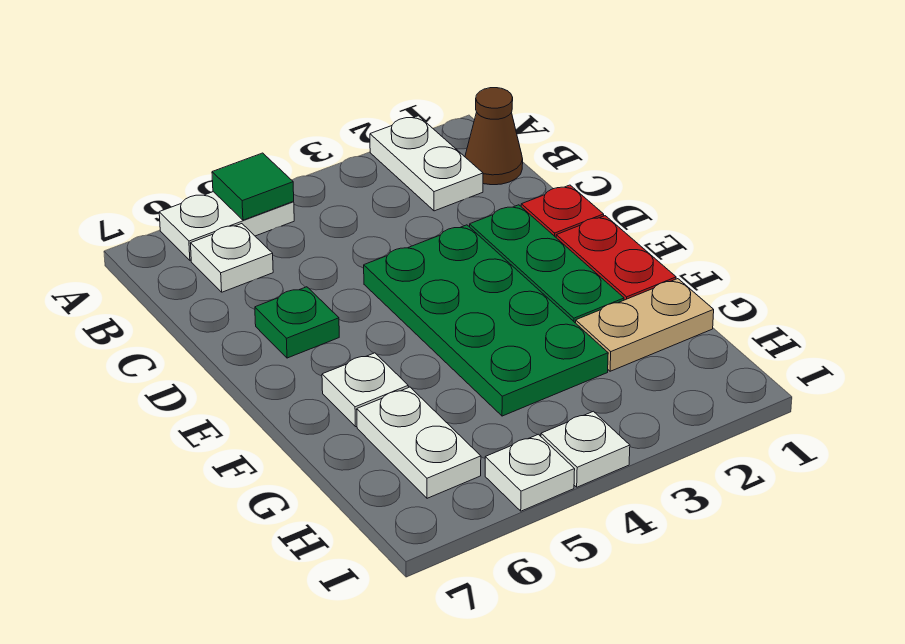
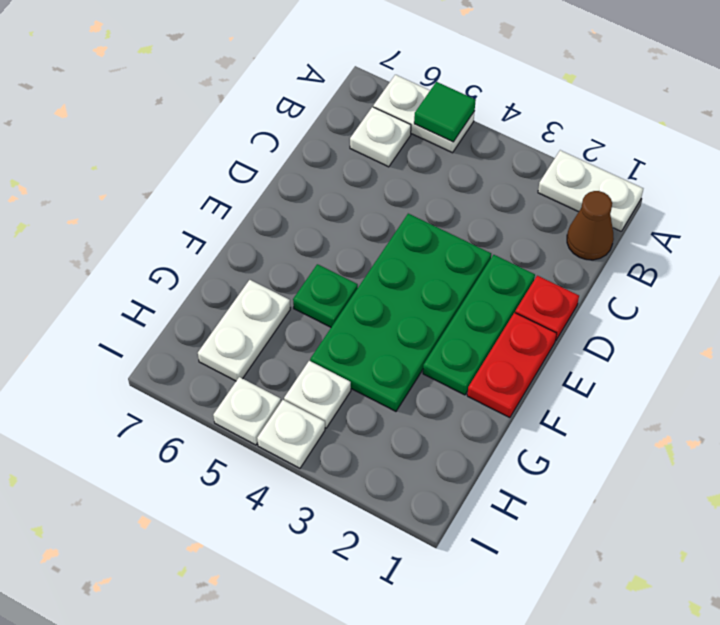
white 1x2 plate [370,116,483,211] -> white 1x2 plate turned to [538,150,643,231]
green 1x1 plate [255,287,339,358] -> green 1x1 plate moved to [293,264,358,327]
white 1x1 plate [322,353,408,426] -> white 1x1 plate moved to [284,361,351,428]
tan 1x2 plate [576,279,714,371] -> none

